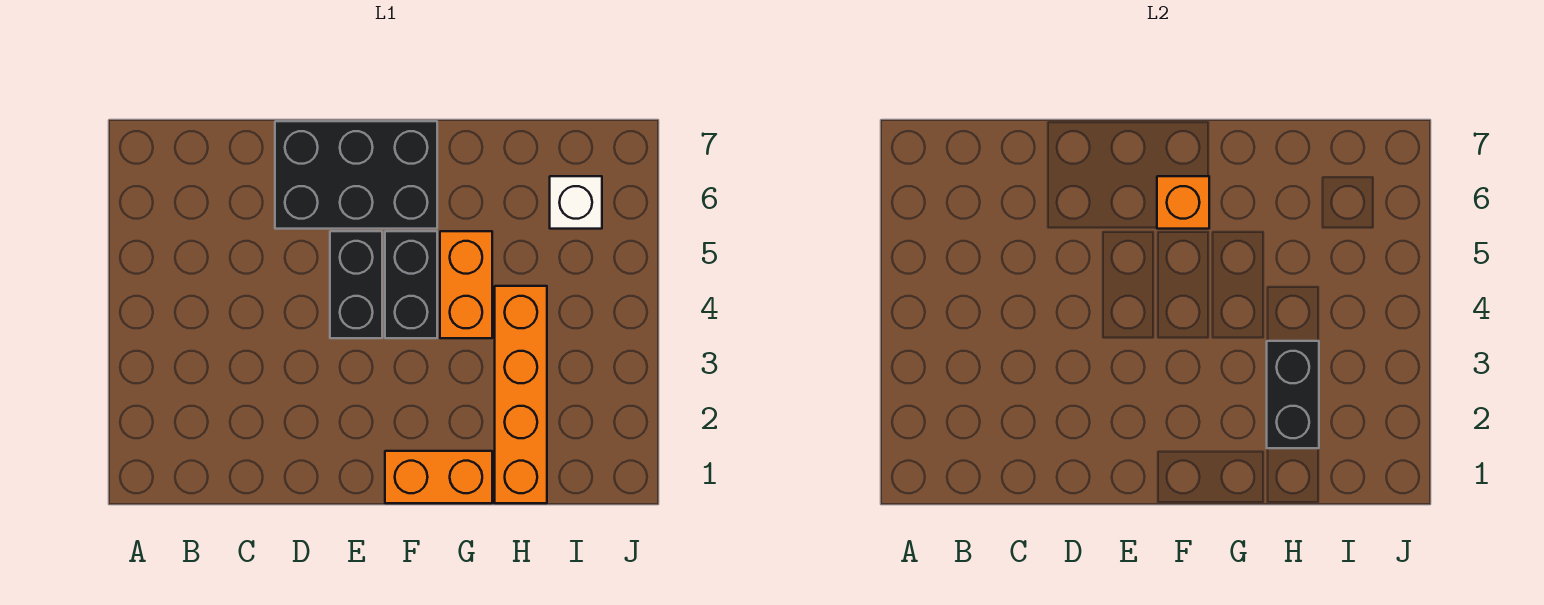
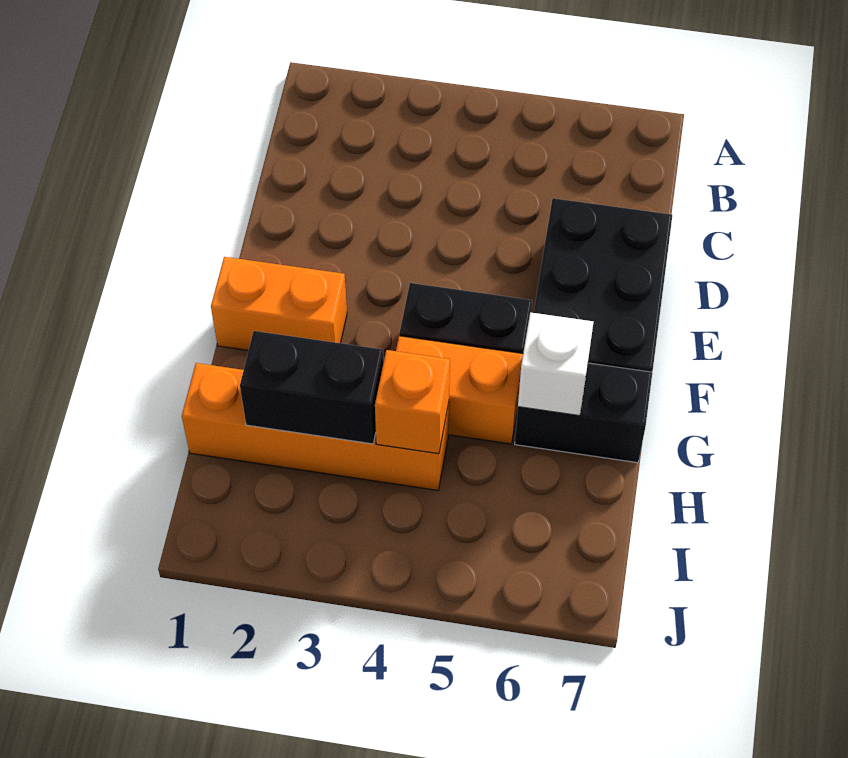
black 1x2 brick [330,231,382,338] -> black 1x2 brick moved to [515,363,652,463]
orange 1x2 brick [385,451,492,503] -> orange 1x2 brick turned to [211,257,347,350]
orange 1x1 brick [1157,176,1209,229] -> orange 1x1 brick moved to [375,350,450,454]
white 1x1 brick [550,176,602,229] -> white 1x1 brick moved to [518,312,593,416]

